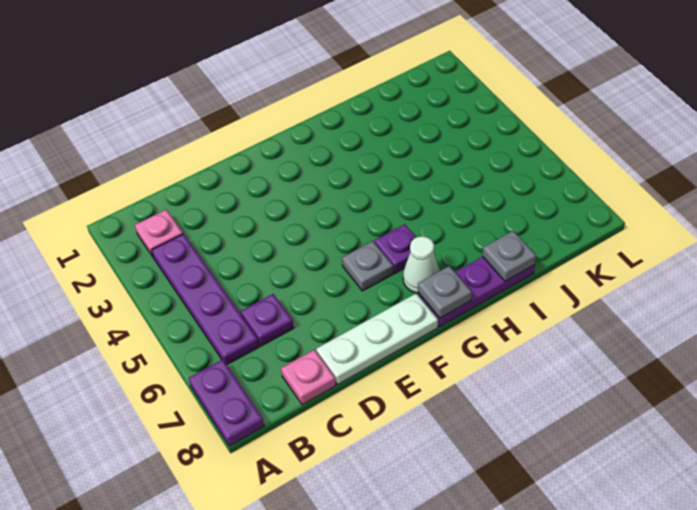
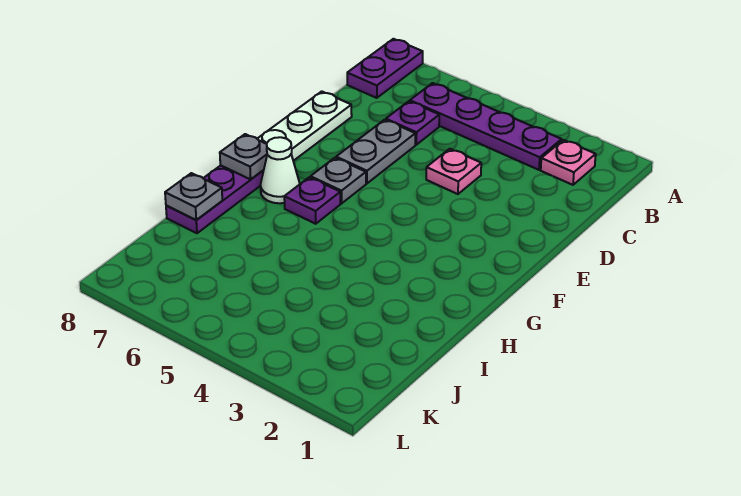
purple 1x2 plate [188,360,264,446] -> purple 1x2 plate turned to [347,39,423,98]
pink 1x1 plate [281,350,336,405] -> pink 1x1 plate moved to [426,149,481,194]
none -> grey 1x2 plate [336,120,415,183]

